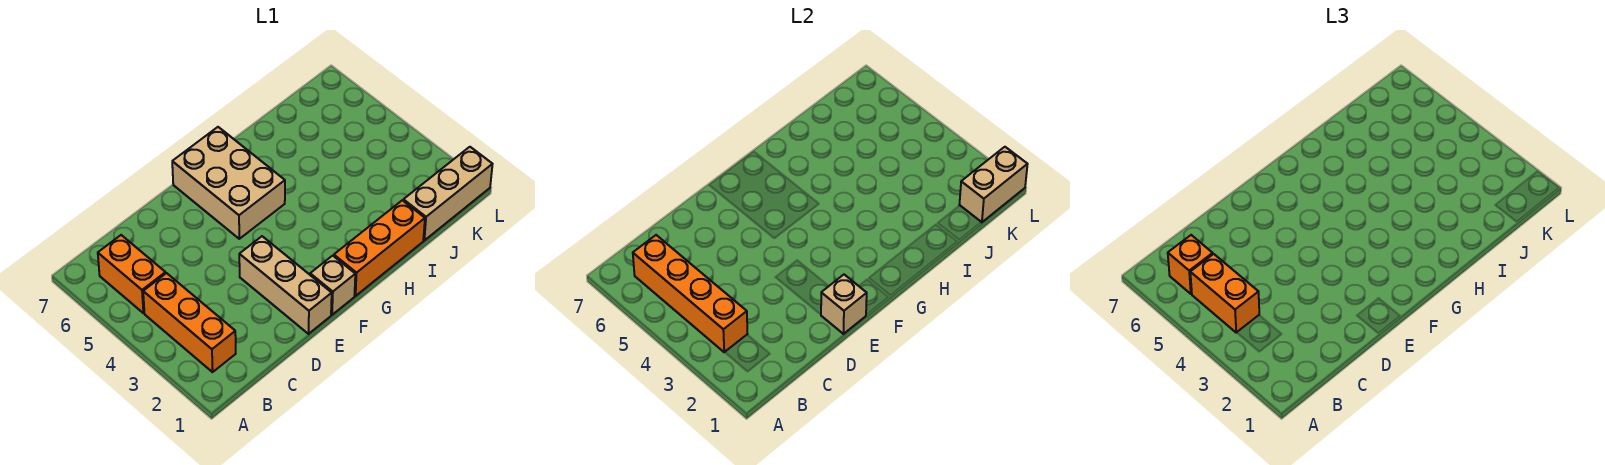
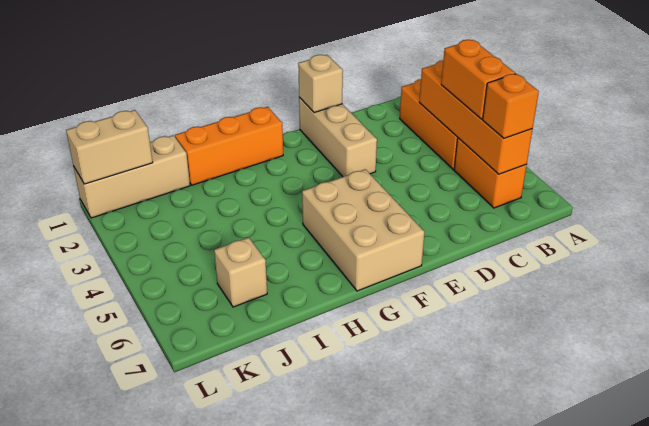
tan 1x1 brick [310,256,355,315] -> tan 1x1 brick moved to [214,237,267,307]

